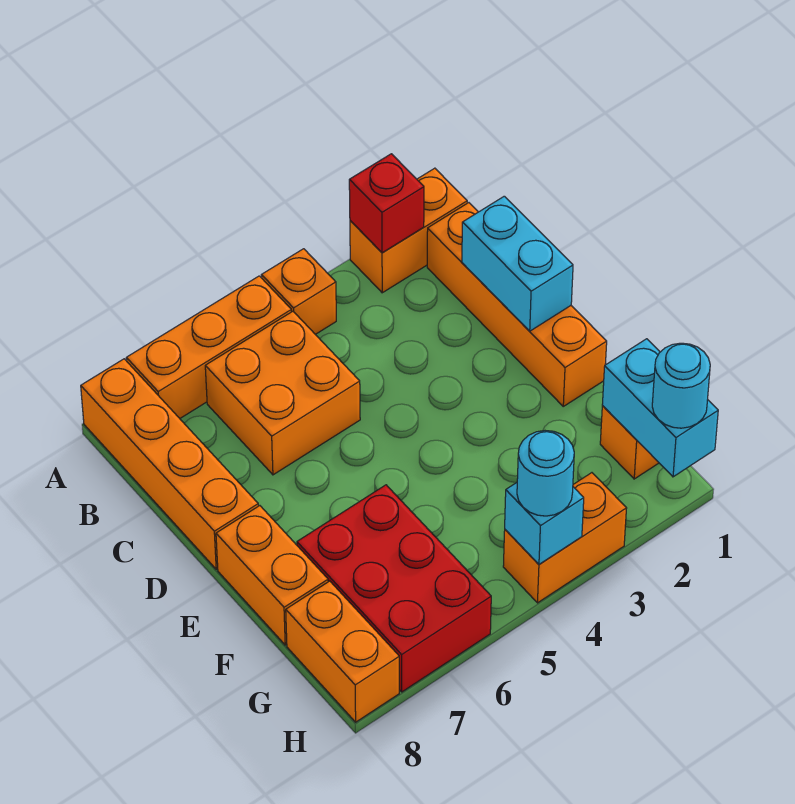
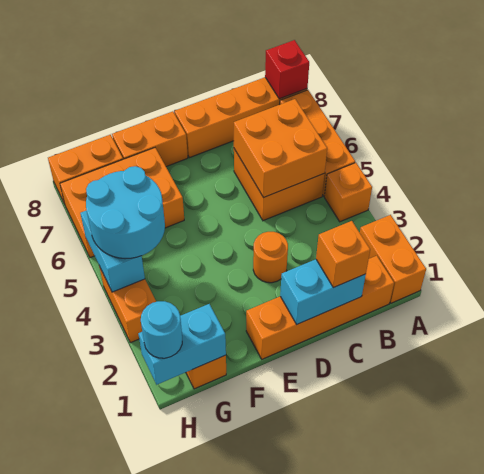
red 1x1 brick [349,154,424,253] -> red 1x1 brick moved to [265,40,309,99]
none -> orange 2x2 brick [234,99,327,198]
none -> orange 1x1 brick [316,221,370,288]
none -> orange 1x1 round brick [253,232,288,283]
red 2x3 brick [297,485,491,692] -> orange 2x3 brick [60,148,184,258]
cyan 1x1 brick [505,483,584,564] -> cyan 1x2 brick [80,210,145,292]
cyan 1x1 round brick [517,431,574,516] -> cyan 2x2 round brick [86,166,165,259]

